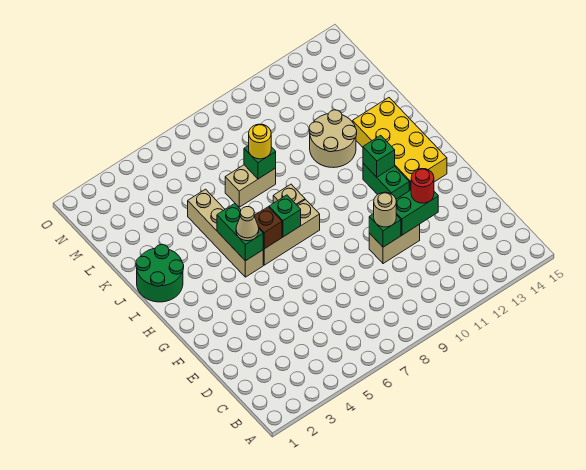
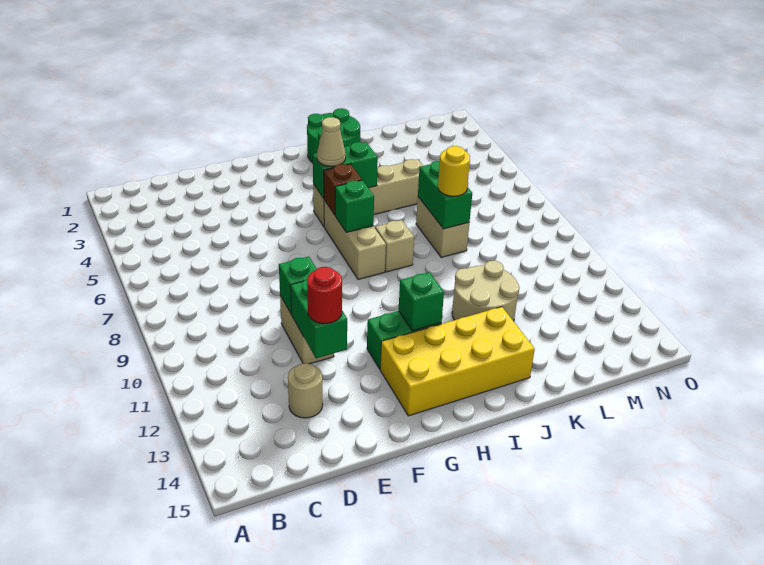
tan 1x1 round brick [374,192,396,227] -> tan 1x1 round brick moved to [288,363,323,418]
green 1x1 brick [244,145,276,179] -> green 1x2 brick [418,161,472,229]

